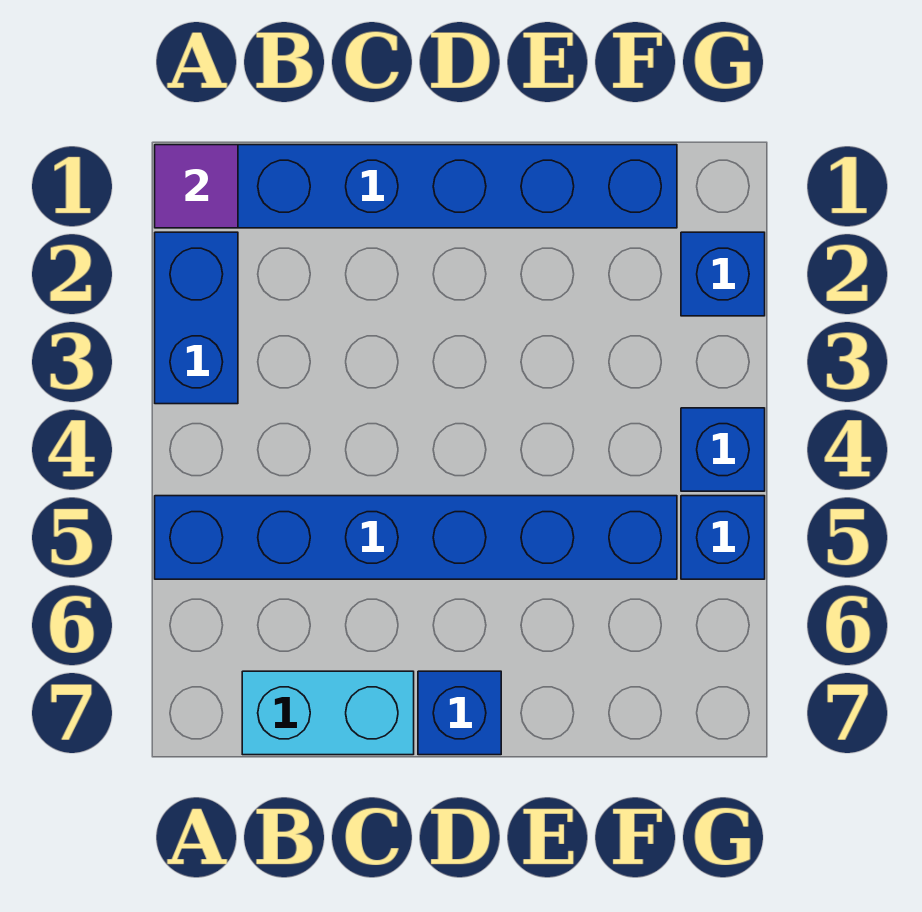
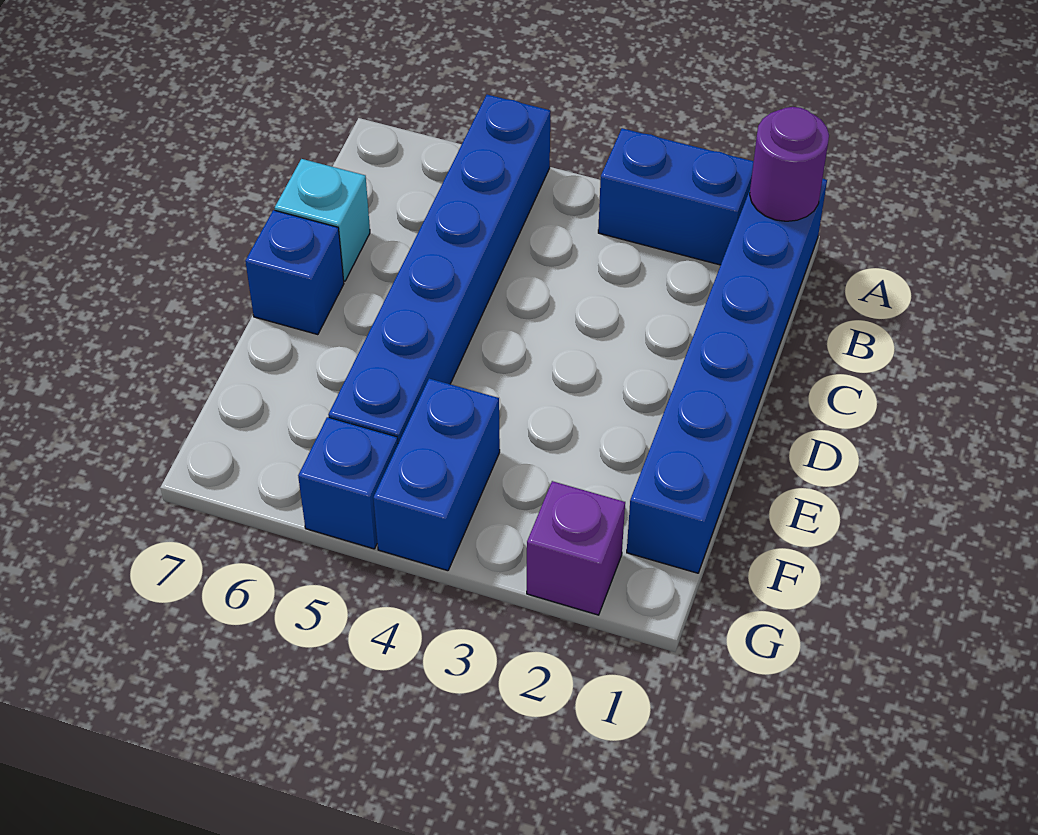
purple 1x1 tile [155,145,238,228] -> purple 1x1 round brick [750,107,829,221]
cyan 1x2 brick [242,671,414,755] -> cyan 1x1 brick [275,159,370,281]
blue 1x1 brick [681,232,765,316] -> purple 1x1 brick [527,481,625,615]
blue 1x1 brick [681,408,765,491] -> blue 1x2 brick [373,379,500,571]

